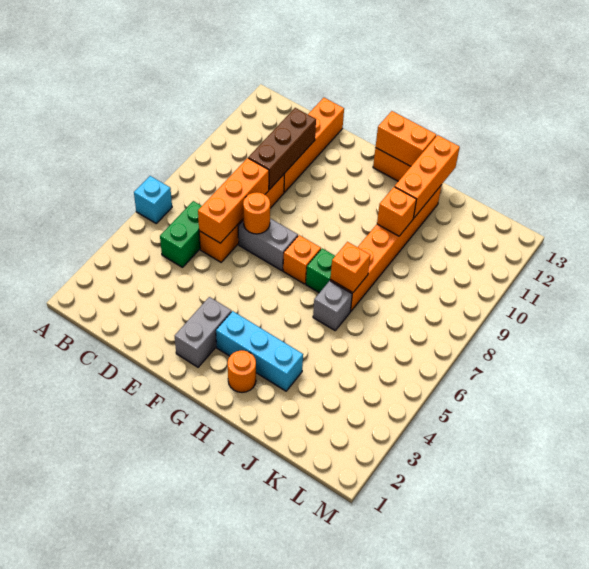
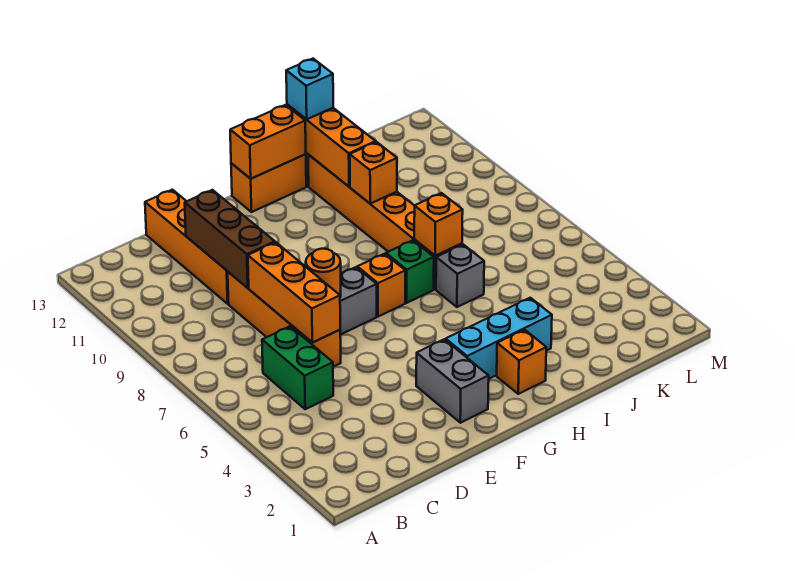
cyan 1x1 brick [134,176,172,223] -> cyan 1x1 brick moved to [286,59,333,119]
orange 1x1 round brick [228,350,256,392] -> orange 1x1 brick [497,330,546,394]

